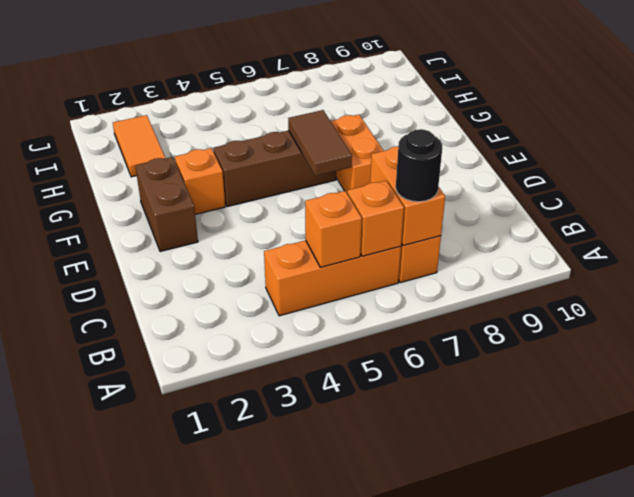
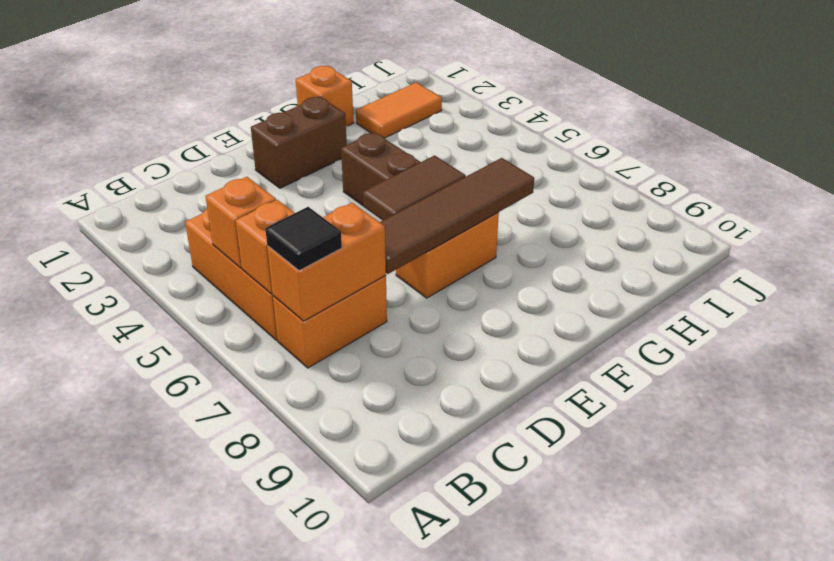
black 1x1 round brick [396,129,442,202] -> black 1x1 tile [265,207,342,271]
none -> brown 1x4 tile [380,158,534,274]
orange 1x1 brick [175,148,225,214] -> orange 1x1 brick moved to [296,66,354,126]

